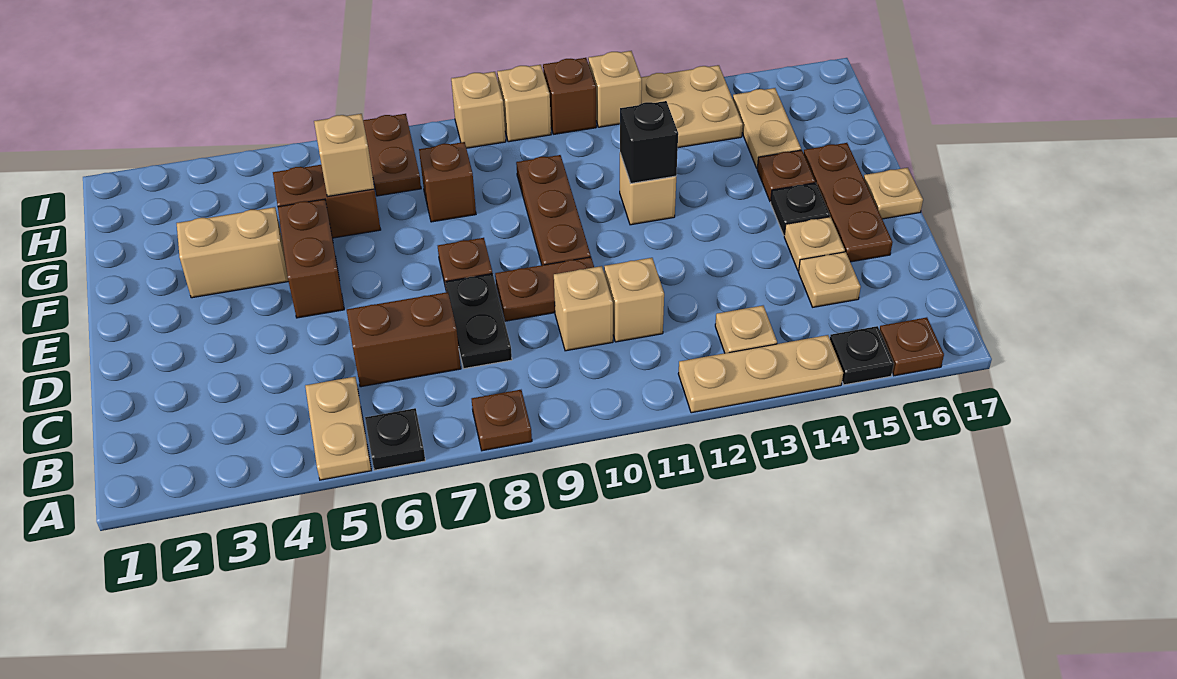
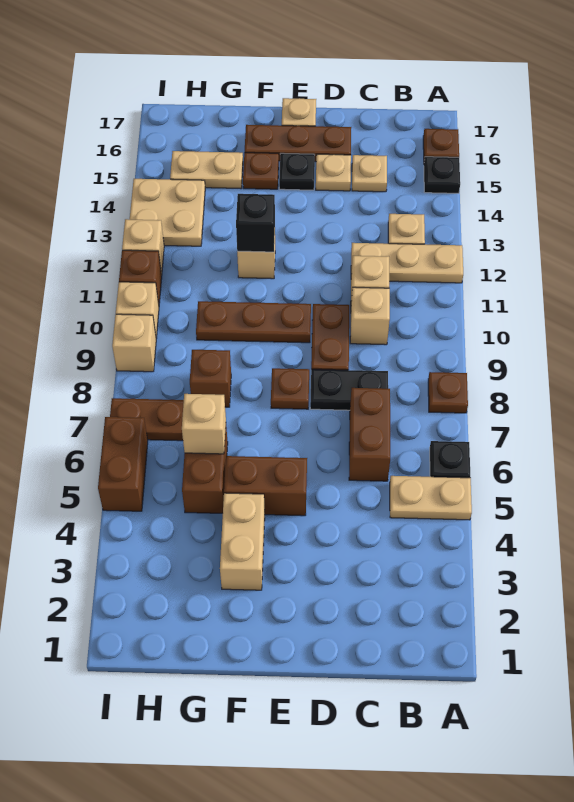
tan 1x3 plate [678,335,843,413] -> tan 1x3 plate turned to [351,243,463,283]
none -> brown 1x2 brick [98,417,148,511]

